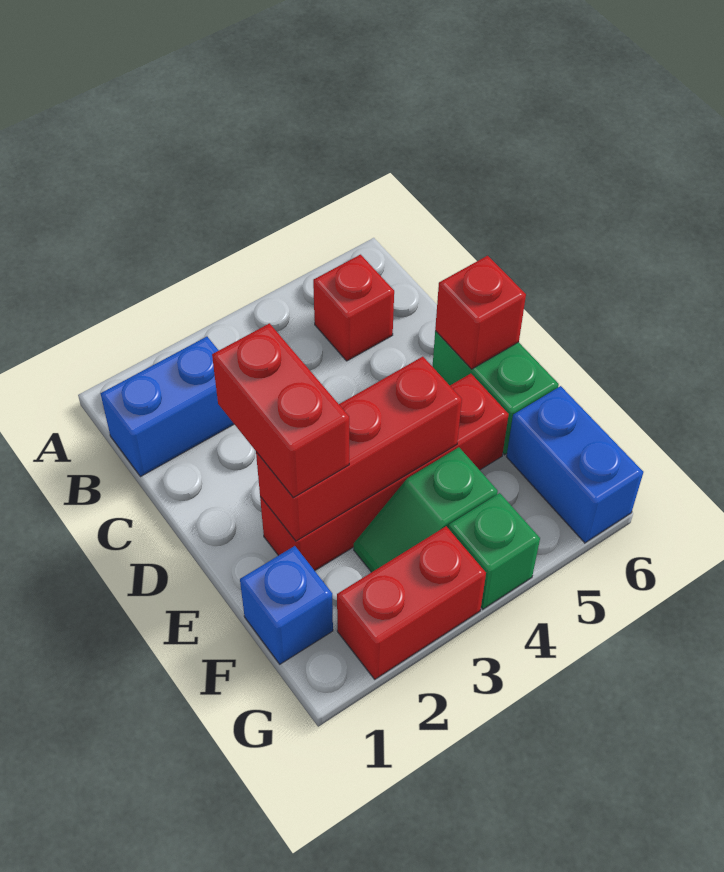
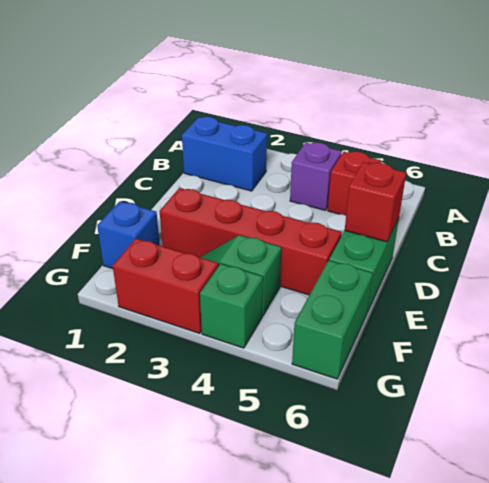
none -> purple 1x1 brick [290,143,342,210]
red 1x2 brick [212,323,349,498] -> none
red 1x3 brick [256,357,462,541] -> none
blue 1x2 brick [507,386,643,543] -> green 1x2 brick [292,261,373,379]

